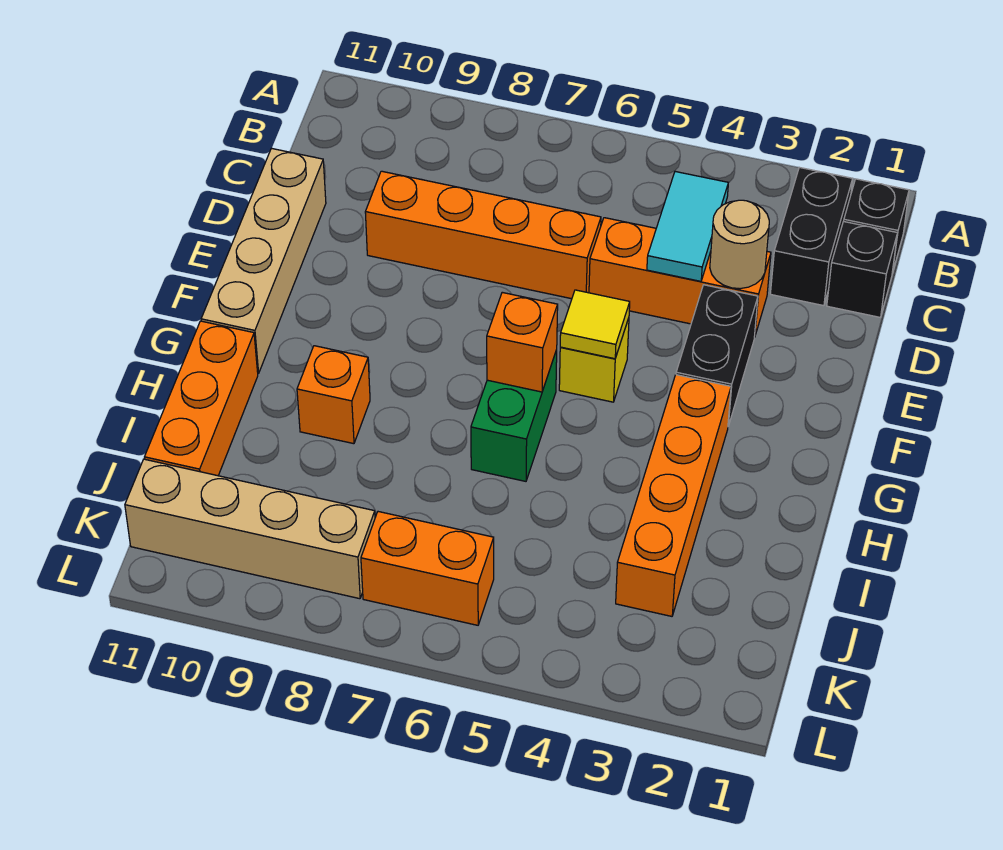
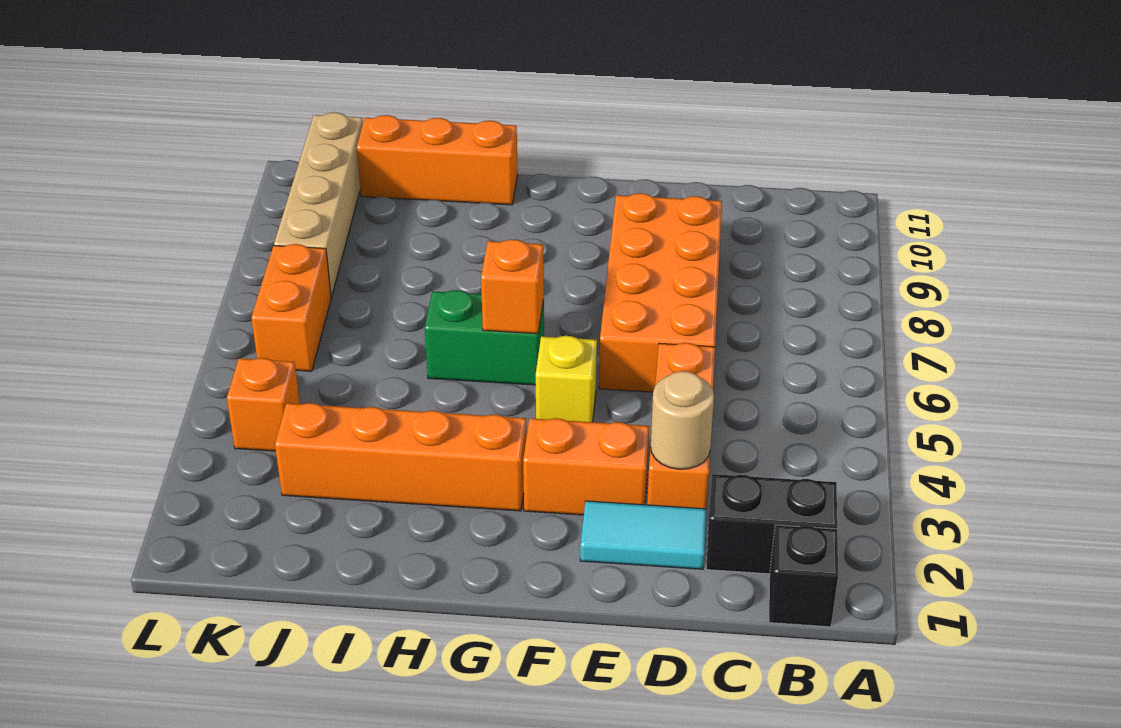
black 1x1 brick [827,222,897,317] -> none
cyan 1x2 tile [647,172,729,281] -> cyan 1x2 tile moved to [580,501,706,569]
orange 1x4 brick [365,171,601,299] -> orange 2x4 brick [599,193,722,392]
tan 1x4 brick [201,148,326,374] -> none
black 1x2 brick [676,285,758,426] -> orange 1x2 brick [523,418,649,515]
yellow 1x1 tile [560,290,630,359] -> none
orange 1x1 brick [297,346,370,444] -> orange 1x1 brick moved to [227,358,300,451]

